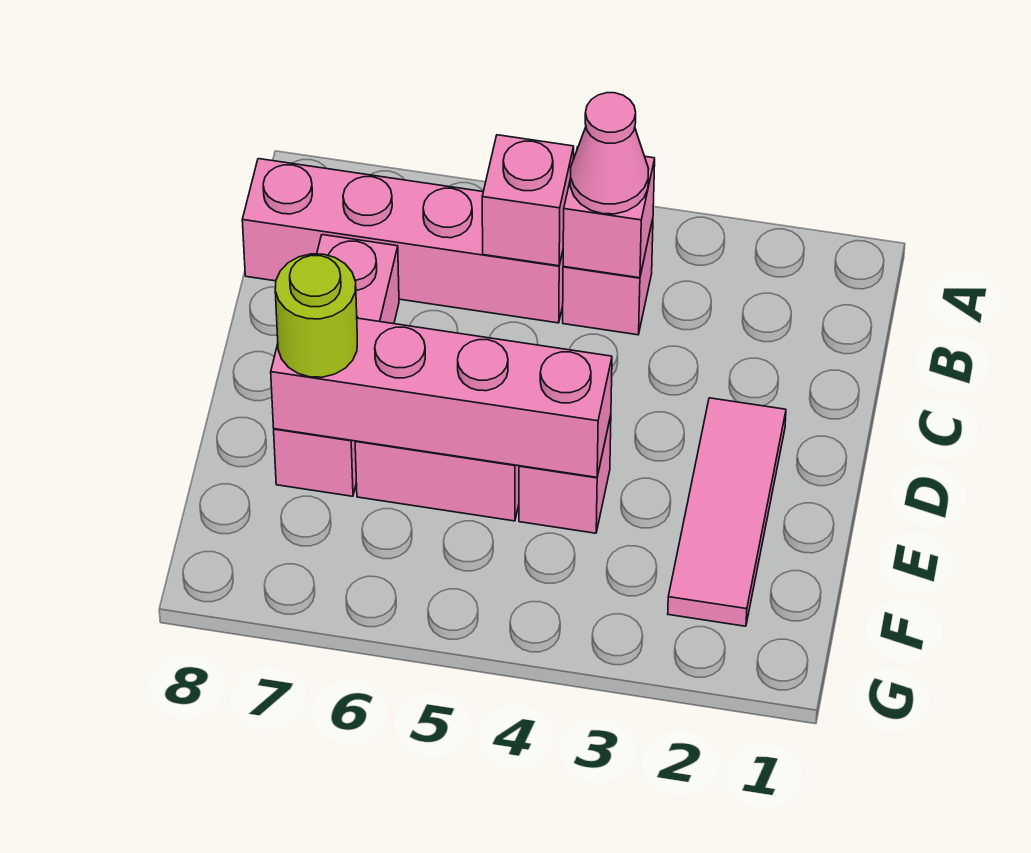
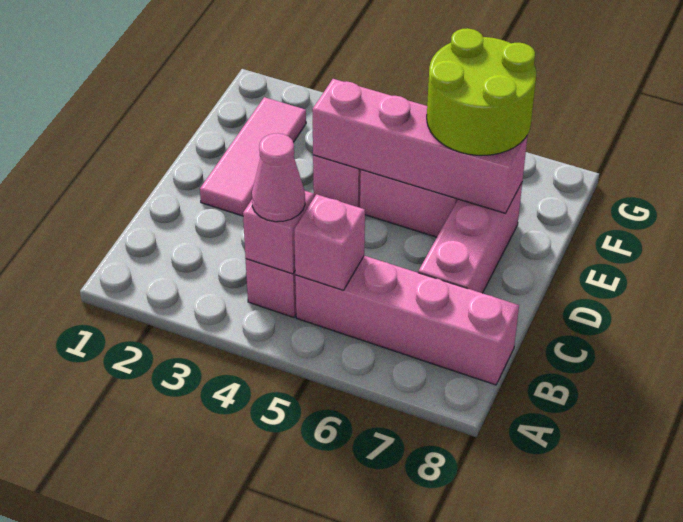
lime 1x1 round brick [275,254,357,377] -> lime 2x2 round brick [427,28,536,155]

